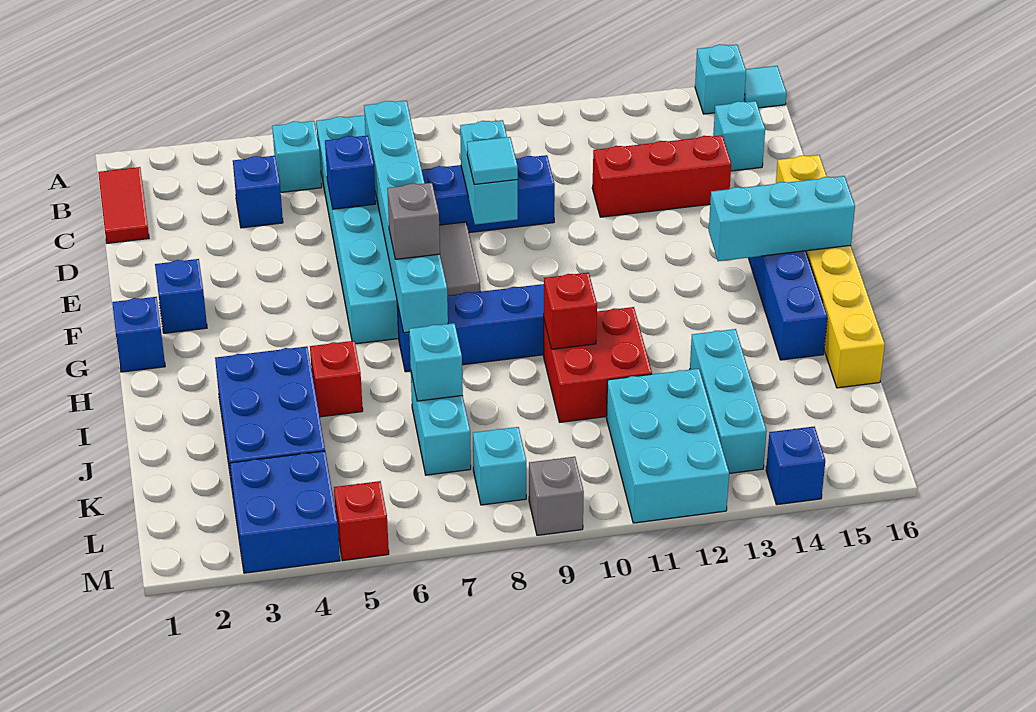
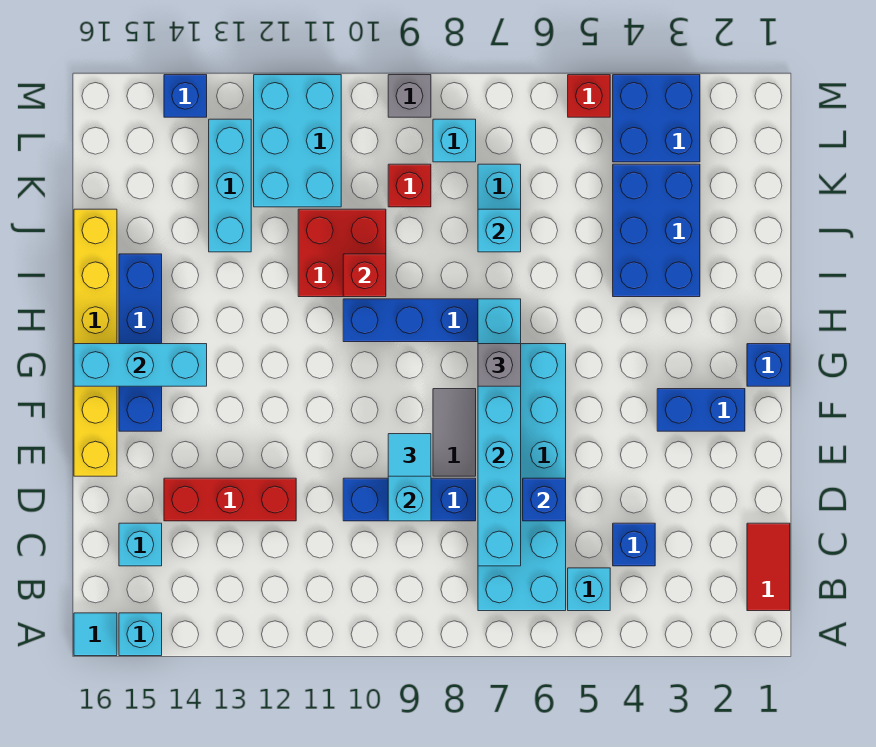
blue 1x1 brick [155,259,207,333] -> blue 1x2 brick [657,389,745,431]
red 1x1 brick [310,341,363,417] -> red 1x1 brick moved to [388,164,431,207]

